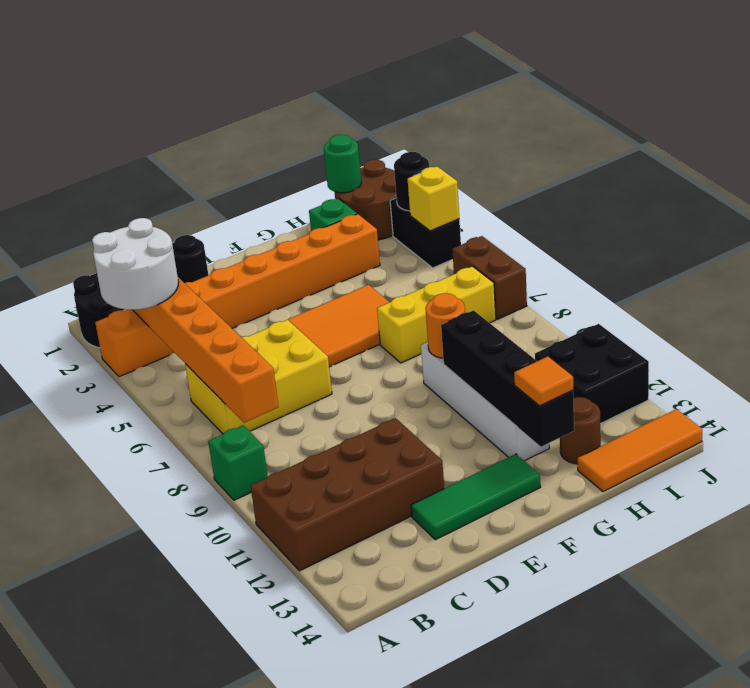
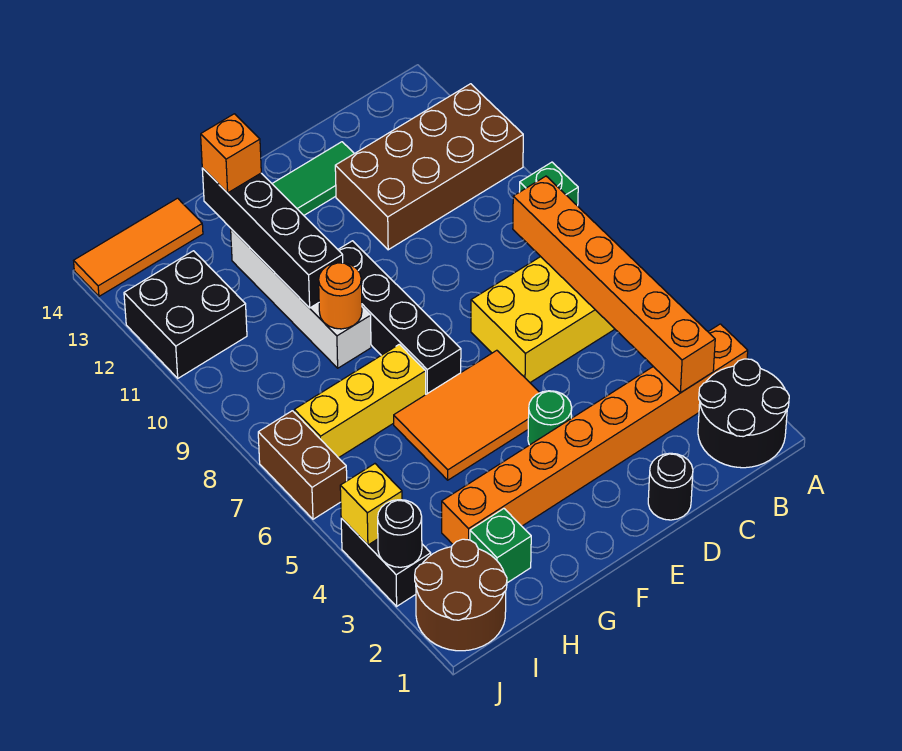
white 2x2 round brick [92,218,178,310] -> none
none -> black 1x4 brick [338,241,461,394]
orange 1x1 tile [514,357,573,406] -> orange 1x1 brick [201,114,261,193]
brown 1x1 round brick [560,397,601,464] -> none
green 1x1 round brick [324,135,361,193] -> green 1x1 round brick moved to [528,391,572,445]

